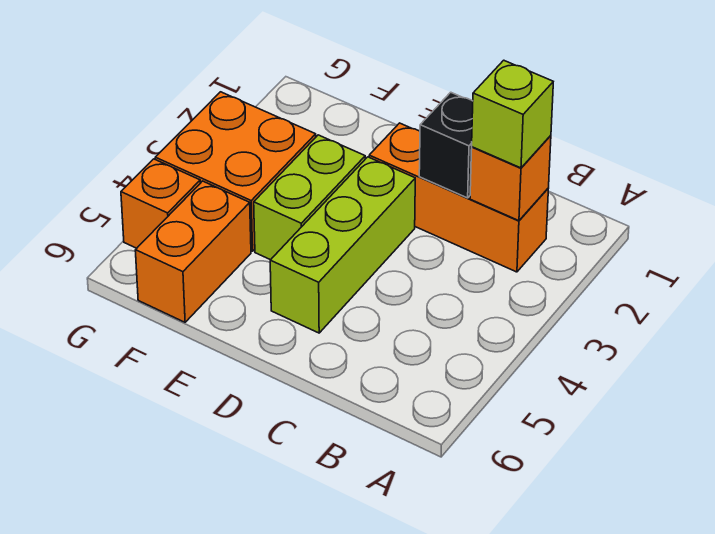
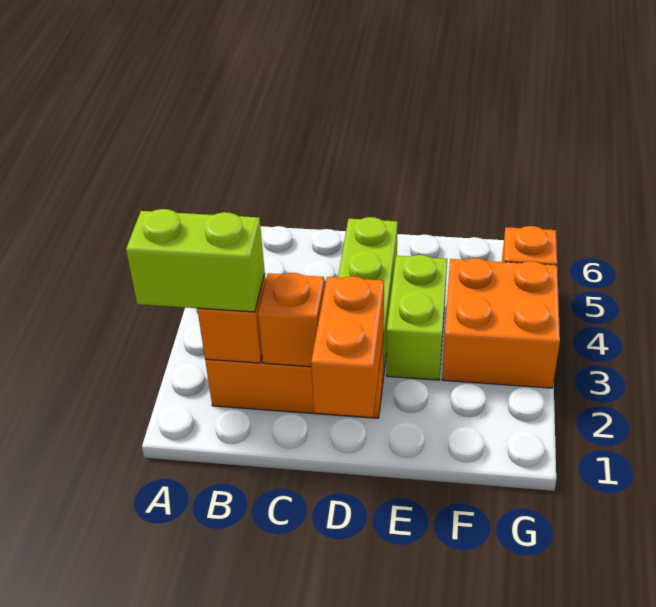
lime 1x1 brick [472,60,553,168] -> lime 1x2 brick [126,209,265,312]
black 1x1 brick [419,92,473,198] -> orange 1x1 brick [258,273,325,367]
orange 1x2 brick [135,181,251,322] -> orange 1x2 brick moved to [311,276,384,417]

